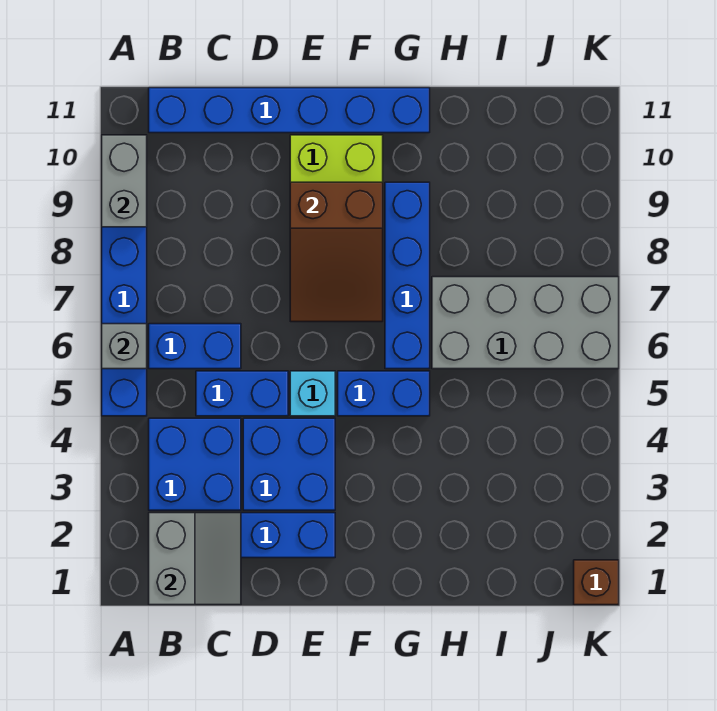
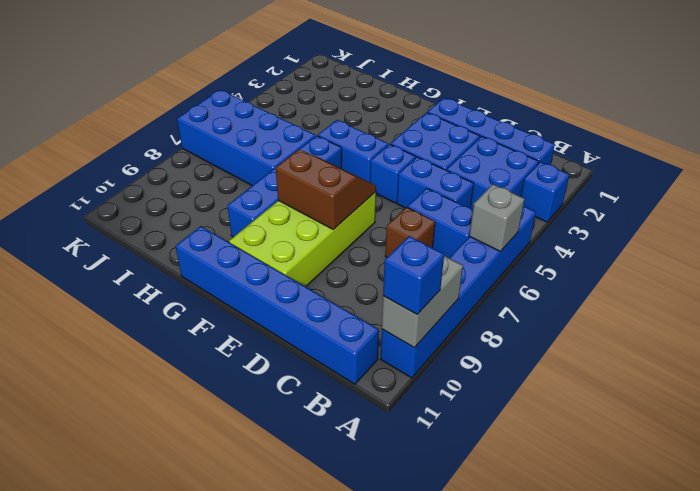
none -> blue 1x1 brick [521,162,570,222]
none -> blue 1x1 brick [383,236,444,314]
grey 2x2 slope [149,513,241,605] -> none
cyan 1x1 brick [290,371,335,416] -> blue 1x1 brick [370,144,416,203]
brown 2x3 slope [290,182,383,322] -> brown 2x2 slope [276,150,376,229]
grey 2x4 brick [432,277,619,369] -> blue 2x4 brick [177,90,315,186]
brown 1x1 brick [574,560,619,605] -> brown 1x1 brick moved to [385,207,435,257]

